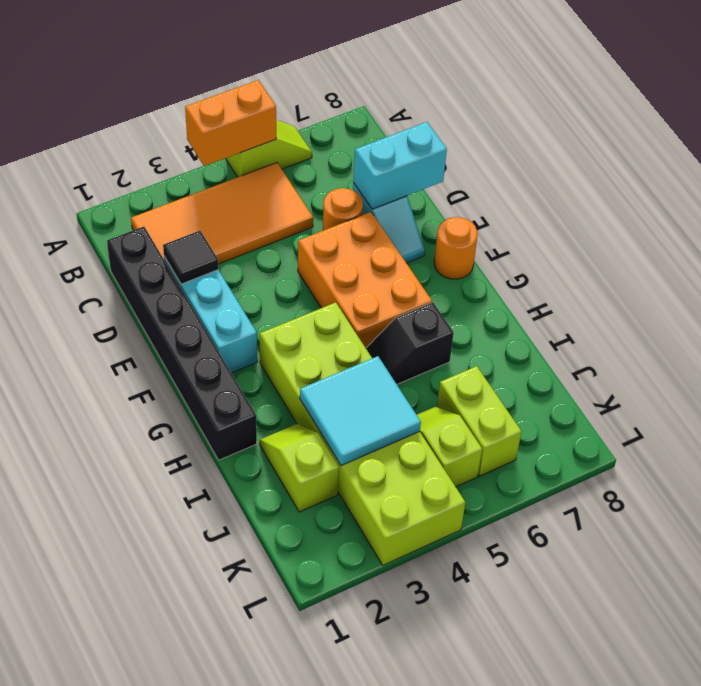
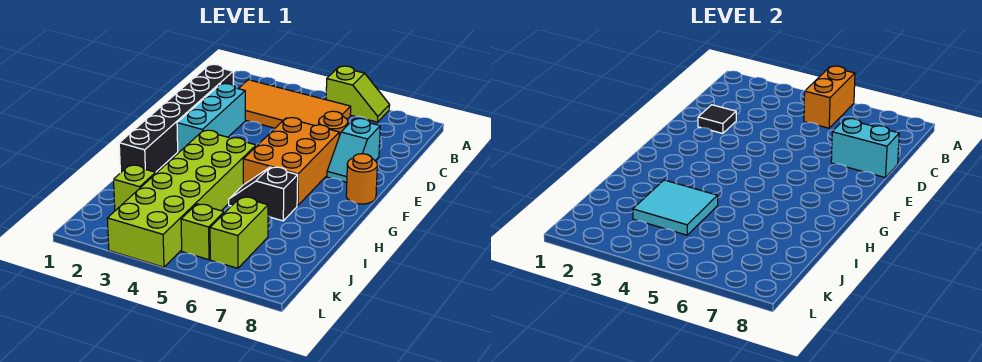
orange 1x2 brick [185,80,276,166] -> orange 1x2 brick turned to [804,66,855,128]

